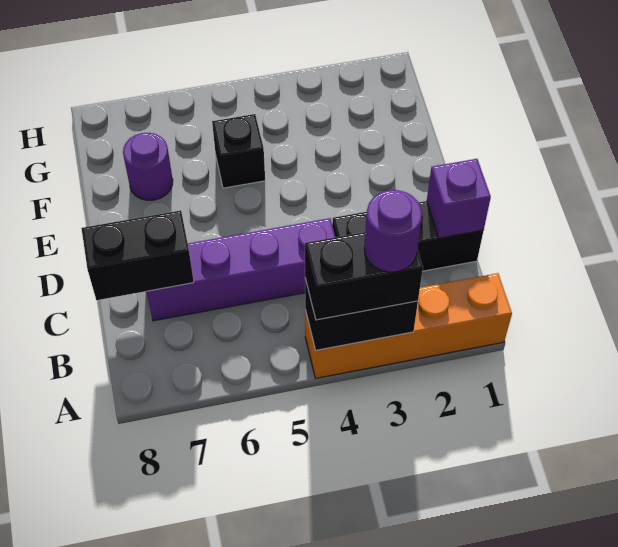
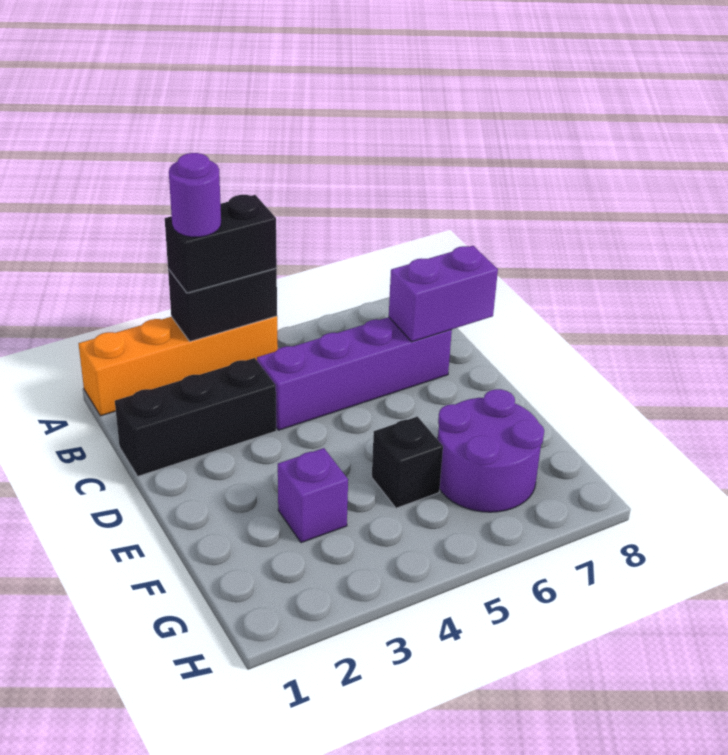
purple 1x1 brick [427,159,491,238] -> purple 1x1 brick moved to [278,448,348,543]
black 1x2 brick [81,211,194,300] -> purple 1x2 brick [389,246,498,342]
purple 1x1 round brick [123,133,173,200] -> purple 2x2 round brick [438,389,544,512]

